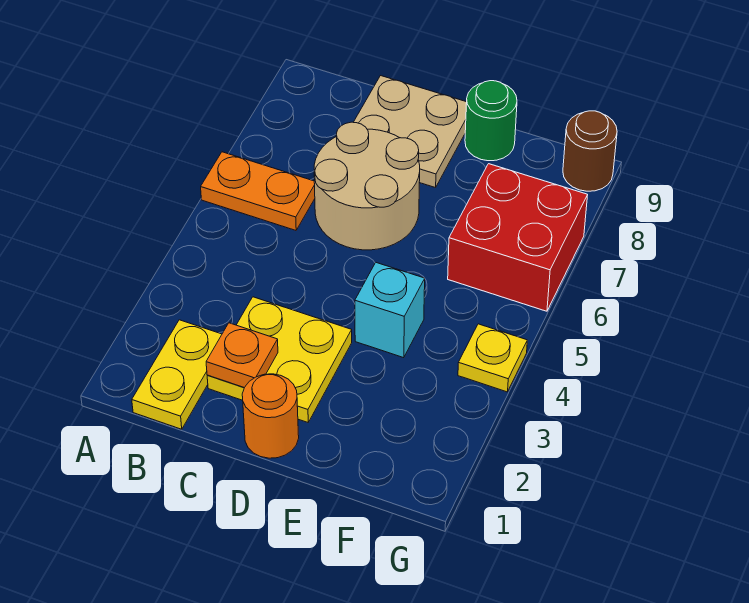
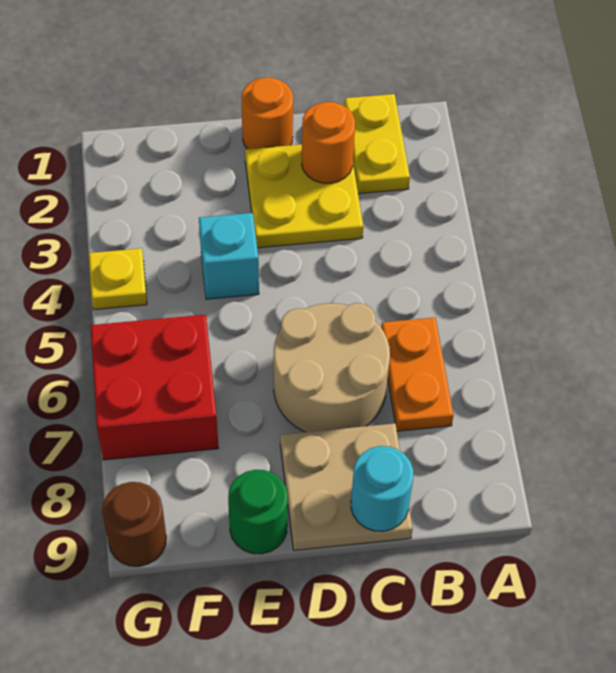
orange 1x2 plate [201,152,315,230] -> orange 1x2 plate turned to [381,317,453,431]
orange 1x1 plate [206,323,278,388] -> orange 1x1 round brick [302,102,355,183]
none -> cyan 1x1 round brick [351,446,413,531]

